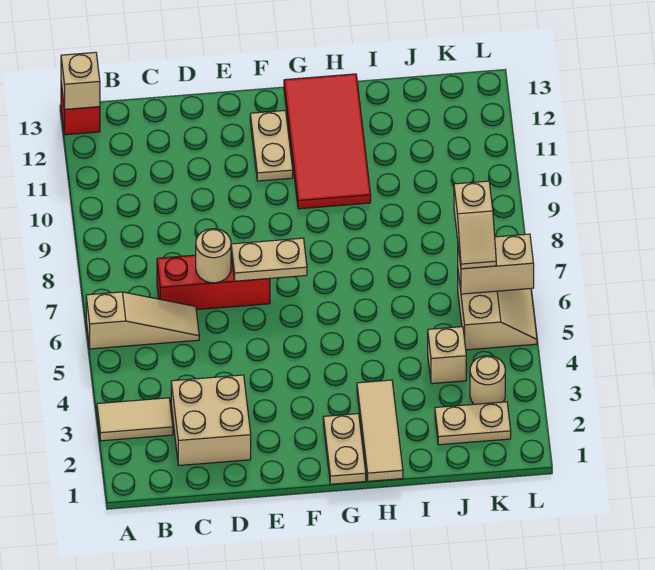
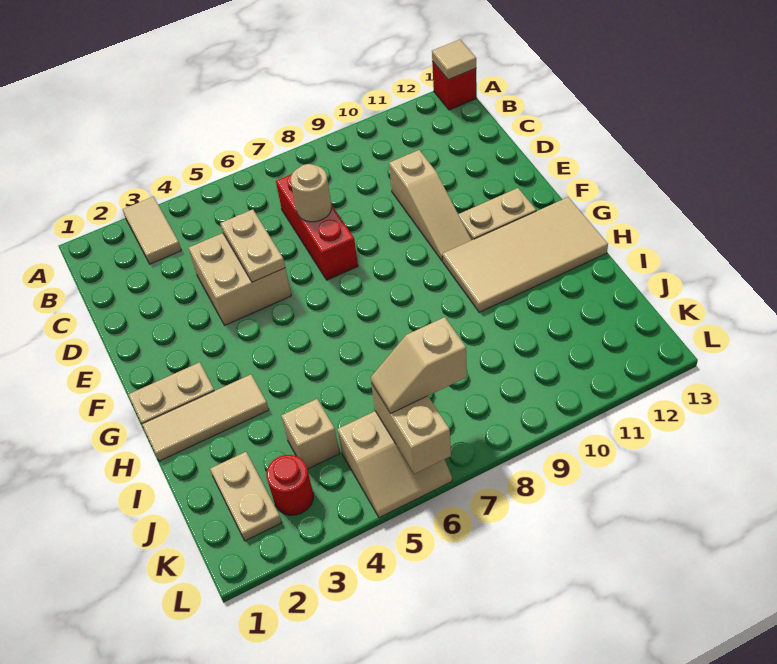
tan 1x3 slope [86,292,199,349] -> tan 1x3 slope moved to [389,150,471,261]
tan 1x1 brick [61,52,100,109] -> tan 1x1 tile [432,40,476,80]
tan 2x2 brick [171,375,251,465] -> tan 2x2 brick moved to [189,233,291,325]
tan 1x2 plate [231,238,307,281] -> tan 1x2 plate moved to [220,209,285,282]
red 2x4 tile [284,74,371,209] -> tan 2x4 tile [443,197,608,312]
tan 1x1 round brick [470,356,505,404] -> red 1x1 round brick [266,455,313,515]

